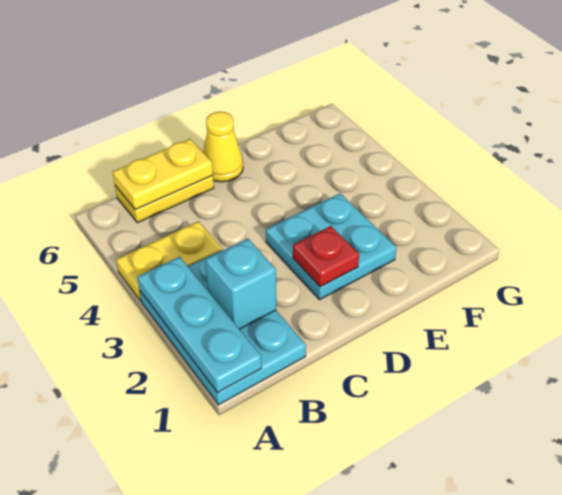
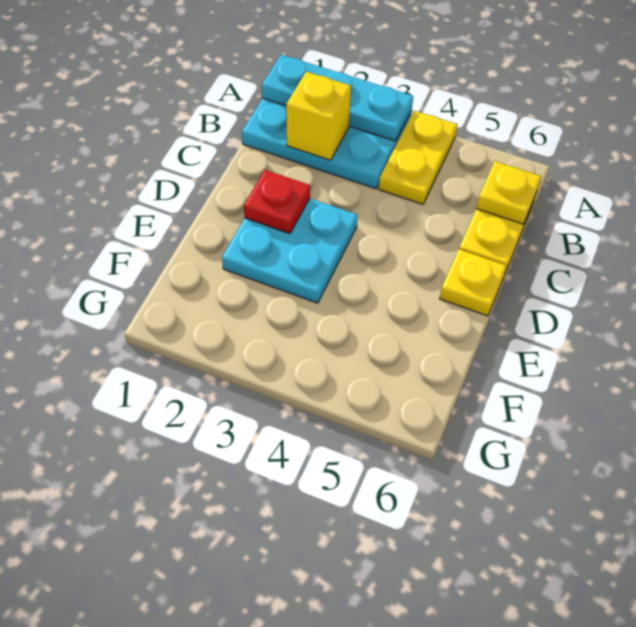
cyan 1x1 brick [205,239,276,329] -> yellow 1x1 brick [286,71,351,160]
yellow 1x2 plate [113,139,213,210] -> yellow 1x1 plate [476,161,541,224]
yellow 1x1 cone [203,112,243,182] -> yellow 1x1 plate [440,249,507,316]

